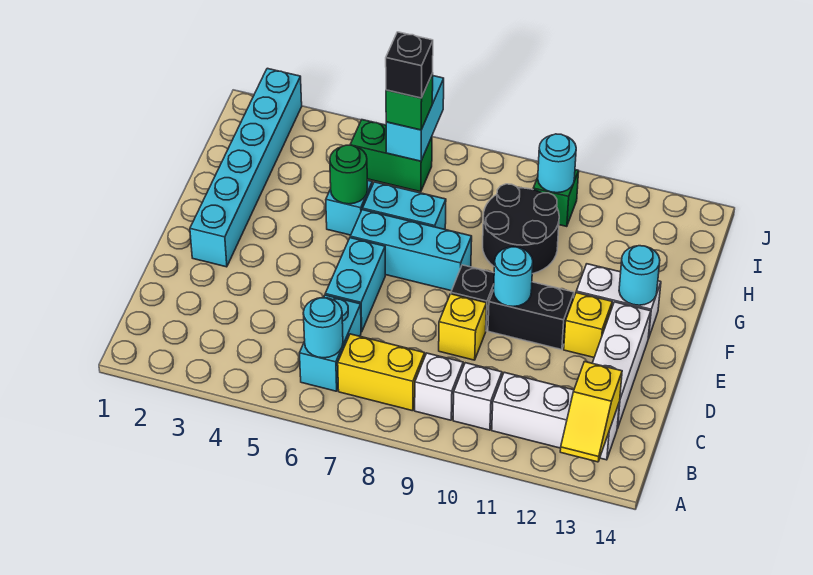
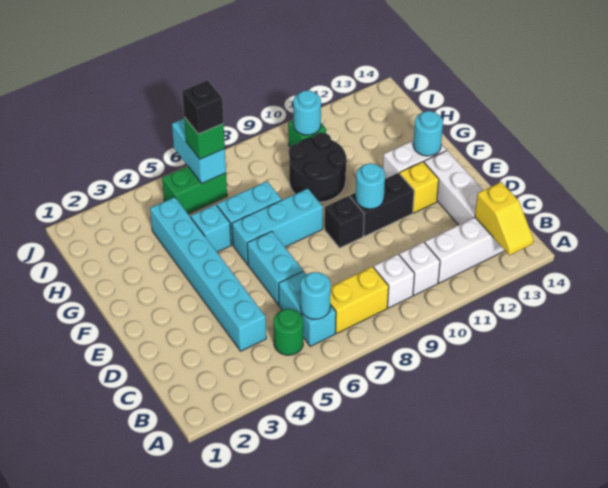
yellow 1x1 brick [439,294,487,360] -> none
cyan 1x6 brick [190,68,302,267] -> cyan 1x6 brick moved to [150,197,266,351]
green 1x1 round brick [330,145,367,204] -> green 1x1 round brick moved to [273,309,303,355]

